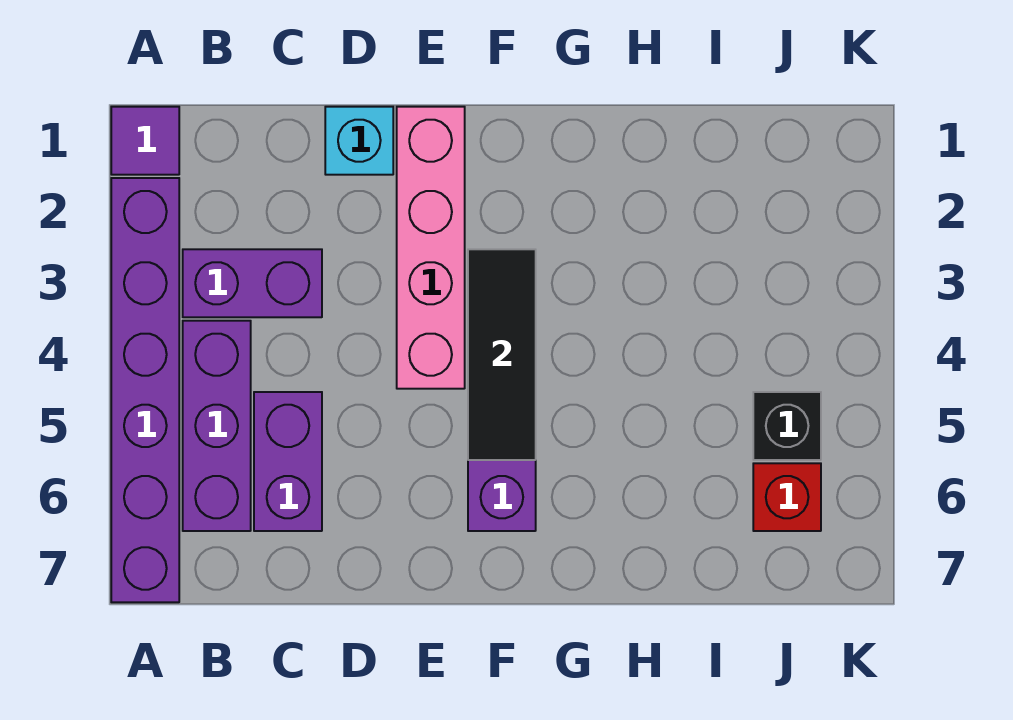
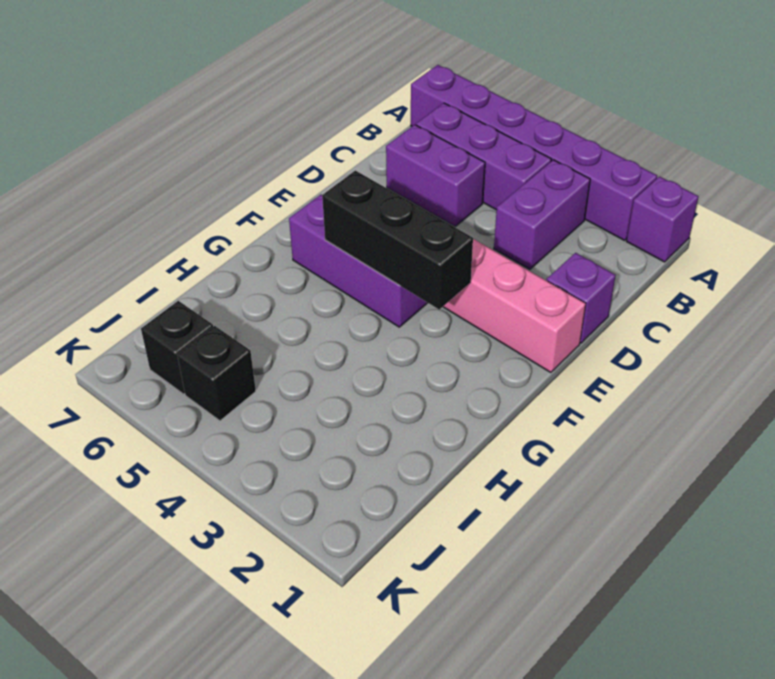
purple 1x1 tile [111,107,179,175] -> purple 1x1 brick [627,177,699,262]
cyan 1x1 brick [325,107,393,175] -> purple 1x1 brick [547,253,616,343]
black 1x3 tile [468,249,536,460] -> black 1x3 brick [322,170,473,309]
red 1x1 brick [753,463,821,531] -> black 1x1 brick [141,301,213,394]

